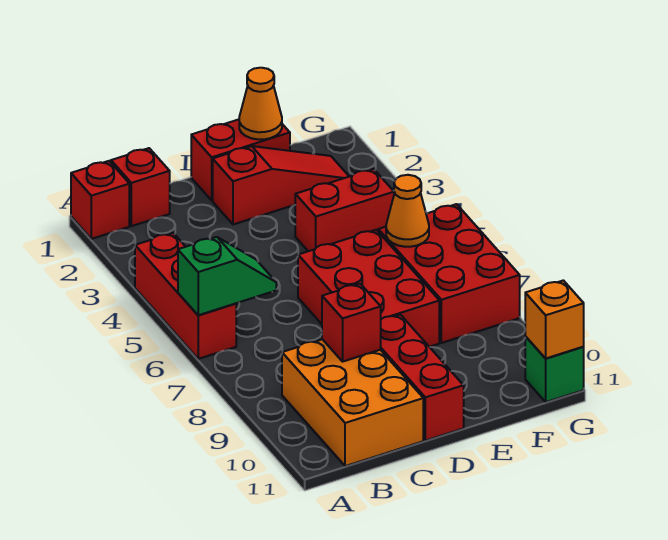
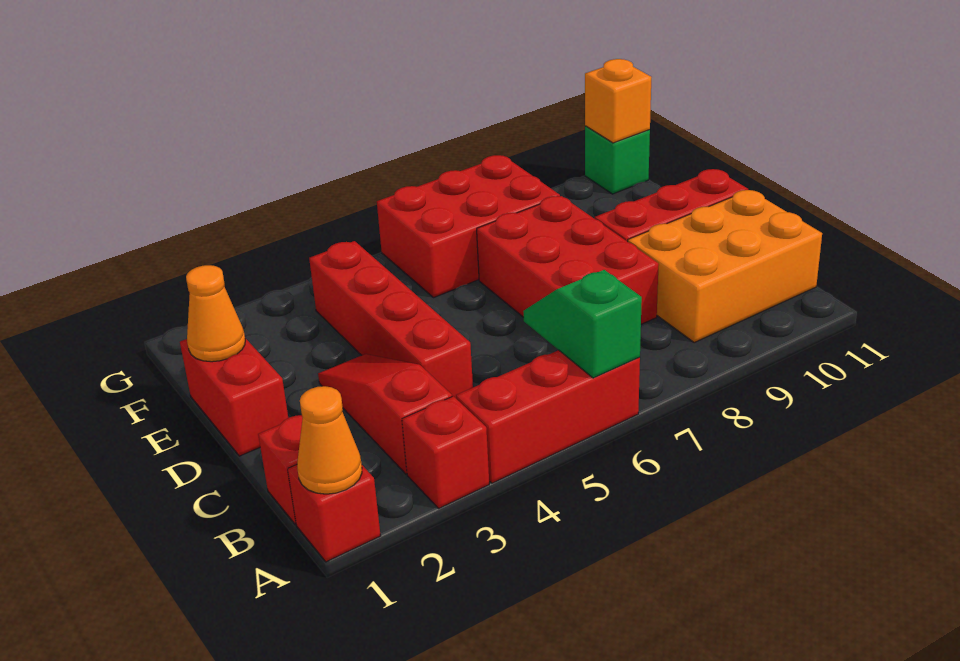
red 1x1 brick [322,284,381,361] -> red 1x1 brick moved to [402,396,489,508]
red 1x3 slope [213,146,349,224] -> red 1x3 slope moved to [318,354,452,474]
red 2x3 brick [298,230,439,347] -> red 2x3 brick turned to [477,196,659,324]
red 1x2 brick [295,169,394,251] -> red 1x4 brick [309,241,473,398]
orange 1x1 cone [386,175,429,247] -> orange 1x1 cone moved to [297,386,362,494]

